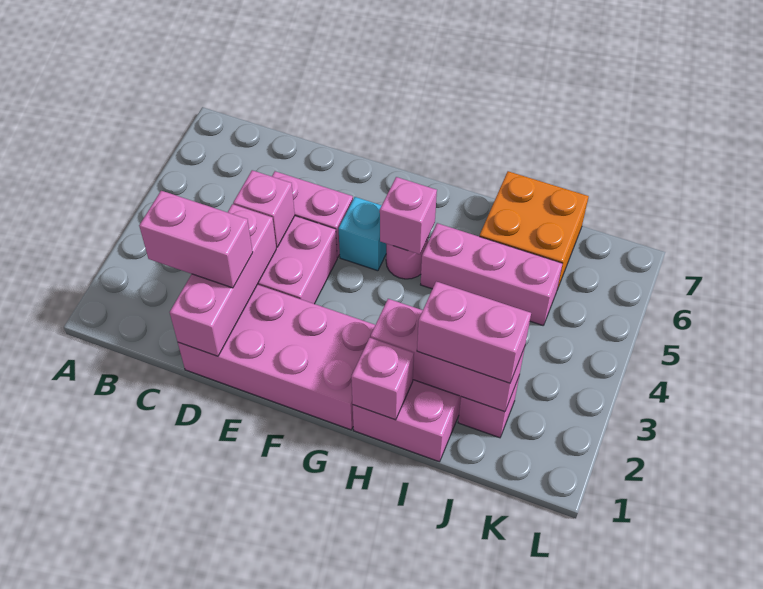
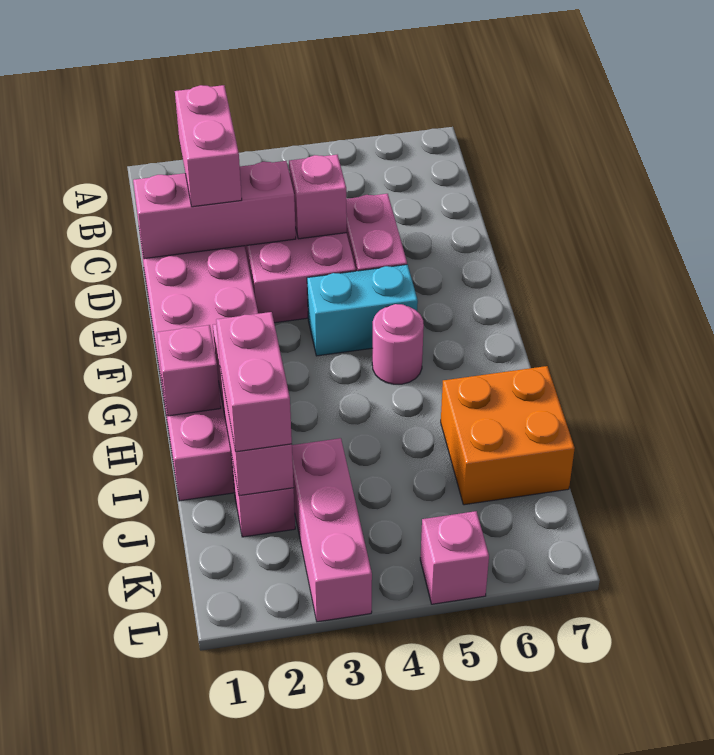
cyan 1x1 brick [339,197,386,271] -> cyan 1x2 brick [307,265,418,356]
pink 1x1 brick [380,177,437,254] -> pink 1x1 brick moved to [420,511,489,604]
pink 1x3 brick [421,223,562,325] -> pink 1x3 brick moved to [292,438,372,622]

